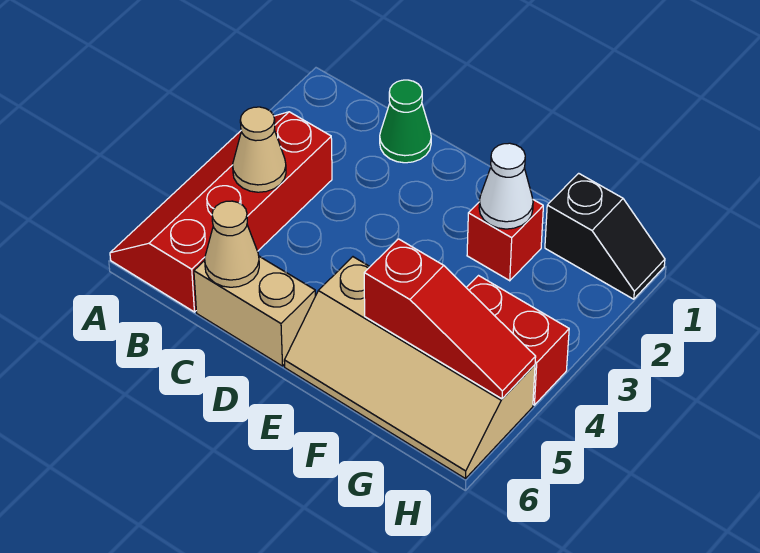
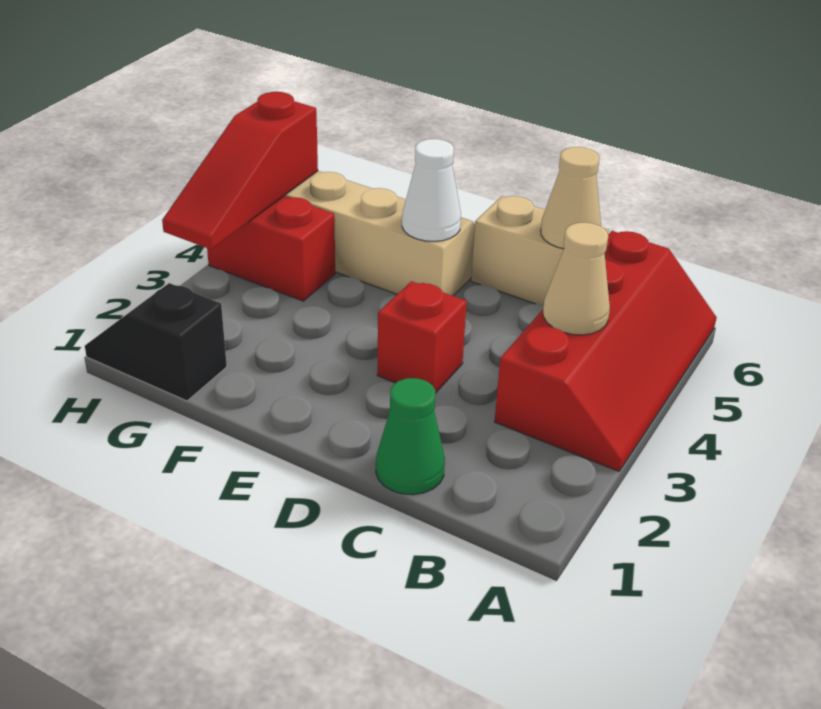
red 1x1 brick [467,200,543,281] -> red 1x1 brick moved to [377,281,467,393]
white 1x1 cone [479,143,533,229] -> white 1x1 cone moved to [402,139,461,241]
red 1x3 slope [364,239,536,399] -> red 1x3 slope turned to [162,92,318,249]

